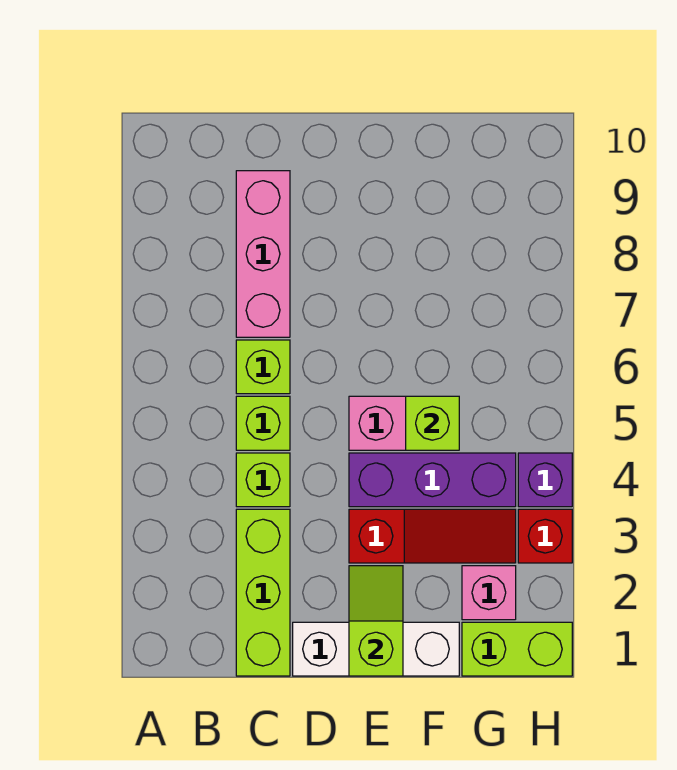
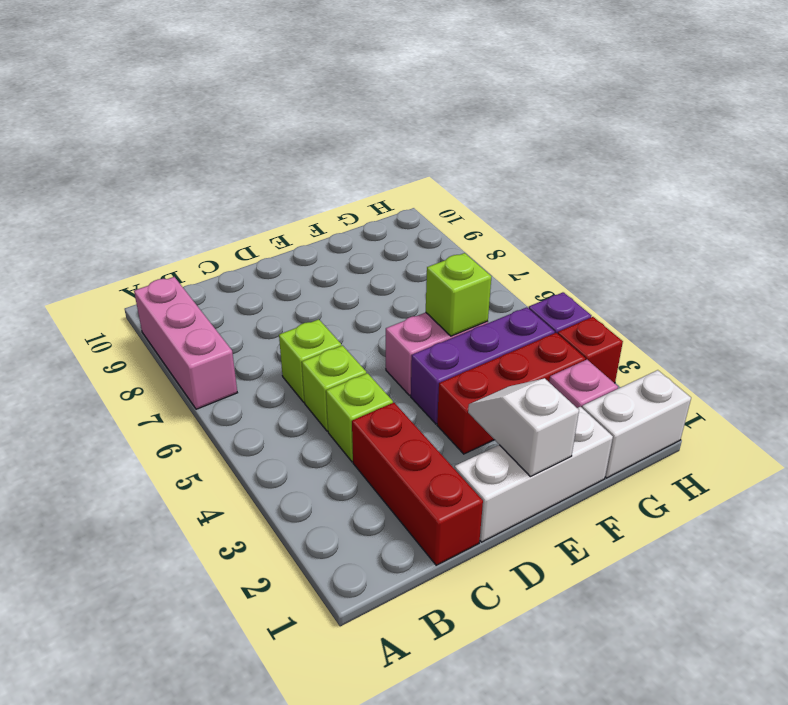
lime 1x3 brick [236,509,290,676] -> red 1x3 brick [352,403,483,565]
pink 1x3 brick [236,171,290,337] -> pink 1x3 brick moved to [134,277,237,409]
lime 1x2 slope [349,566,403,676] -> white 1x2 slope [468,378,579,477]
red 1x3 slope [349,509,516,563] -> red 1x3 brick [437,333,585,454]
lime 1x2 brick [462,622,572,676] -> white 1x2 brick [582,370,691,478]

